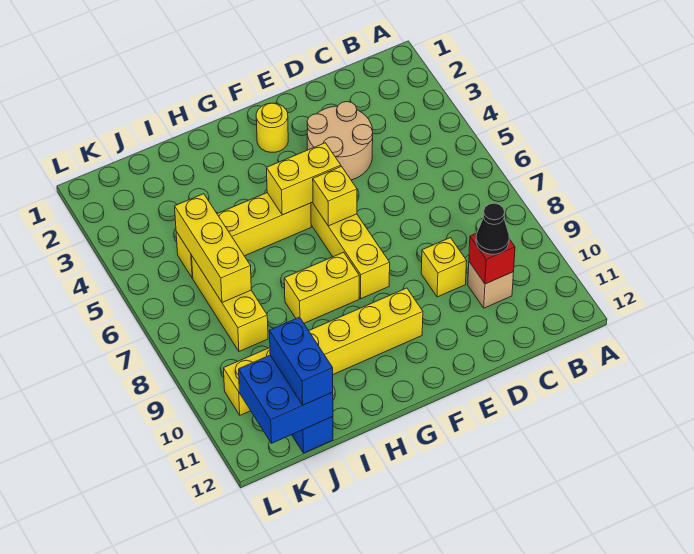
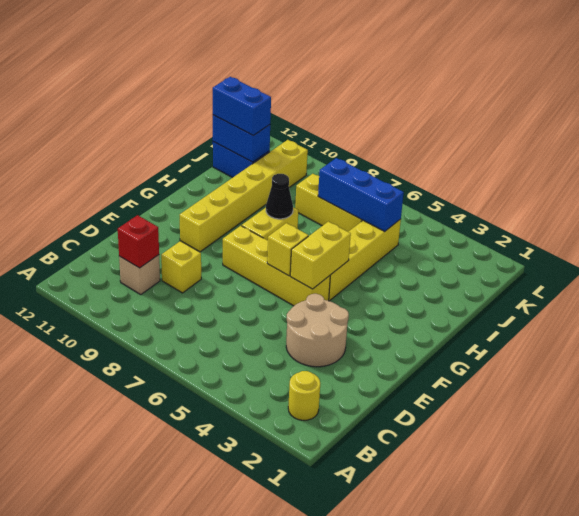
black 1x1 cone [476,203,509,254] -> black 1x1 cone moved to [266,174,293,219]
yellow 1x1 round brick [256,103,288,152] -> yellow 1x1 round brick moved to [288,371,320,420]
yellow 1x3 brick [175,194,251,302] -> blue 1x3 brick [318,158,404,232]
blue 2x2 brick [239,355,333,443] -> blue 1x2 brick [213,115,270,162]

